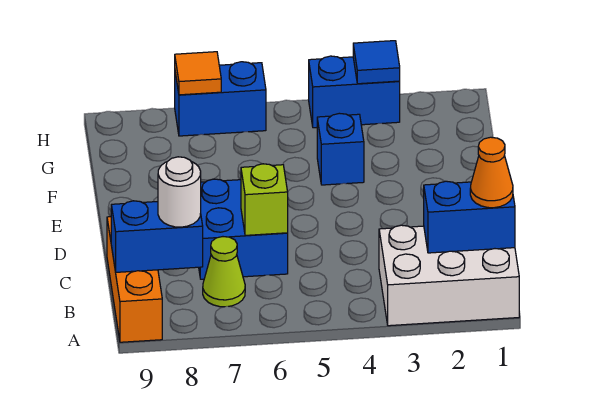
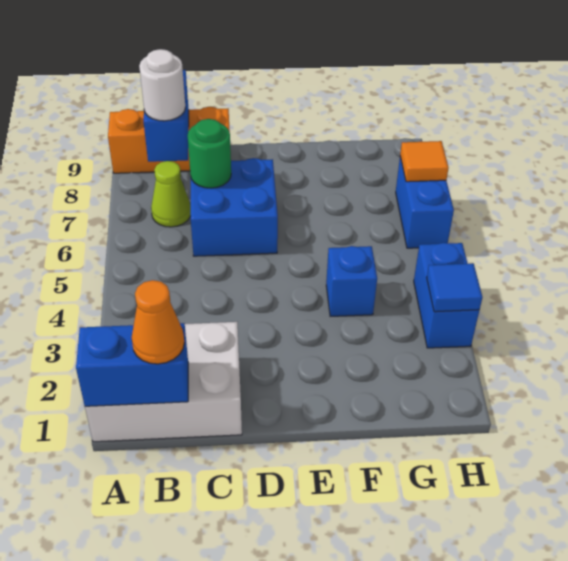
white 2x3 brick [379,225,519,326] -> white 2x3 brick turned to [85,322,242,442]
blue 1x2 brick [424,181,515,253] -> blue 1x2 brick turned to [76,323,188,406]
lime 1x1 brick [241,164,288,235] -> none
none -> green 1x1 round brick [188,119,231,188]

